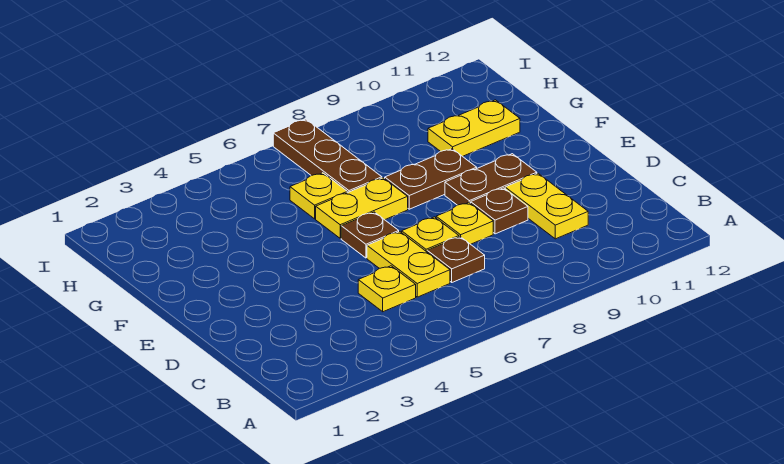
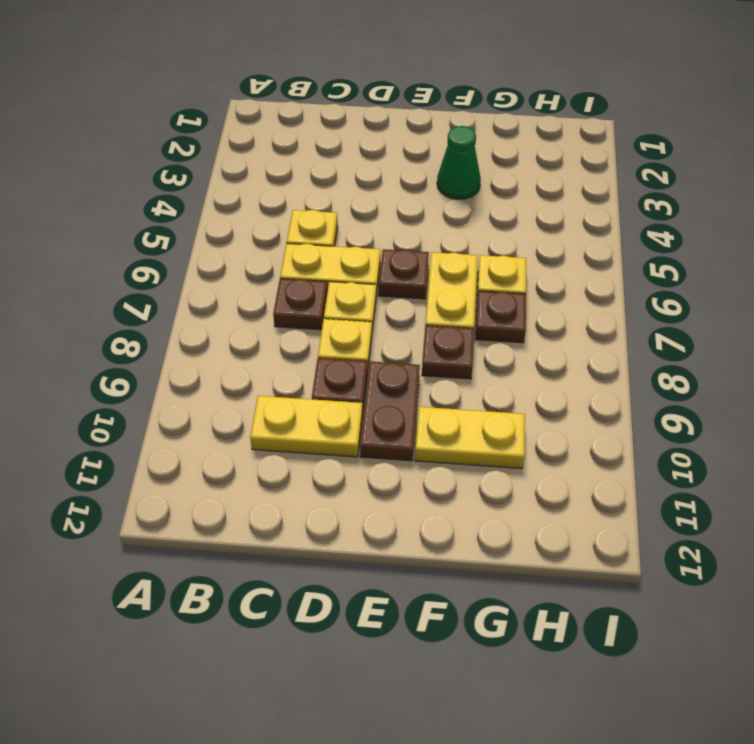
none -> green 1x1 cone [437,126,481,199]
brown 1x2 plate [385,149,477,209] -> brown 1x1 plate [422,325,474,379]
brown 1x3 plate [273,119,382,193] -> brown 1x1 plate [476,291,526,343]
yellow 1x2 plate [428,100,520,156] -> yellow 1x2 plate turned to [415,407,525,468]

